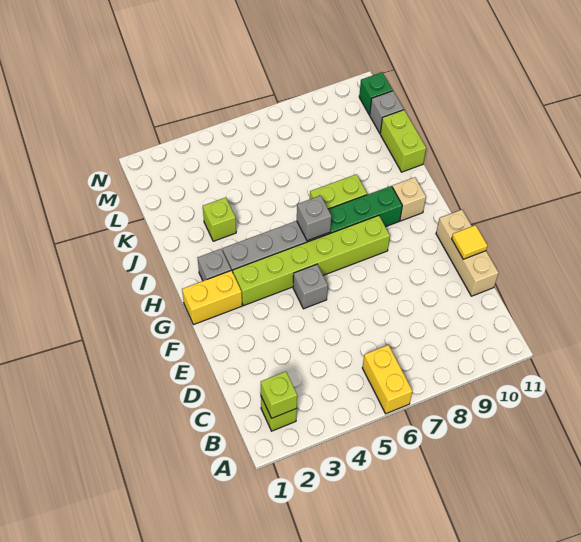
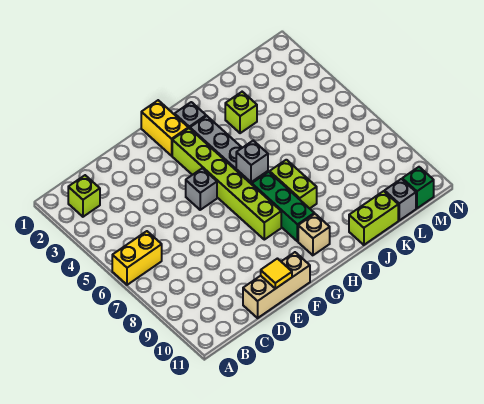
lime 1x1 brick [261,372,297,418] -> none

